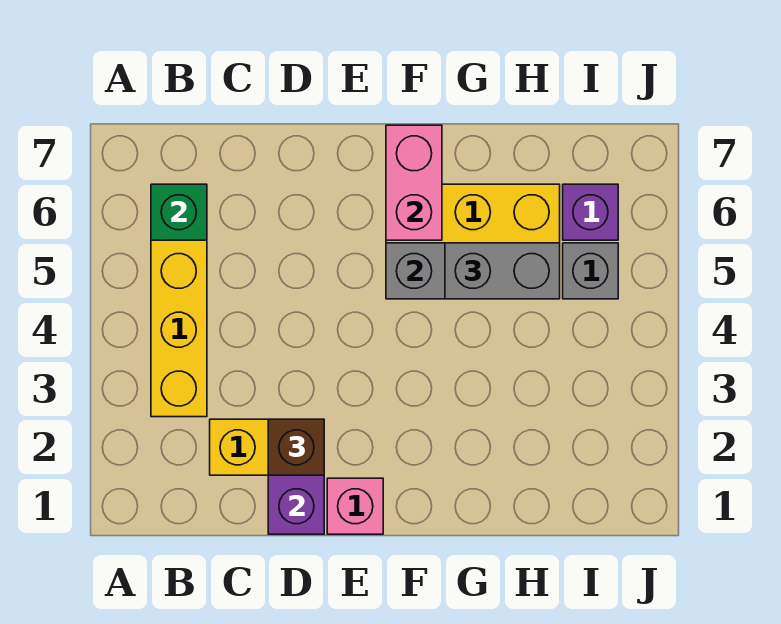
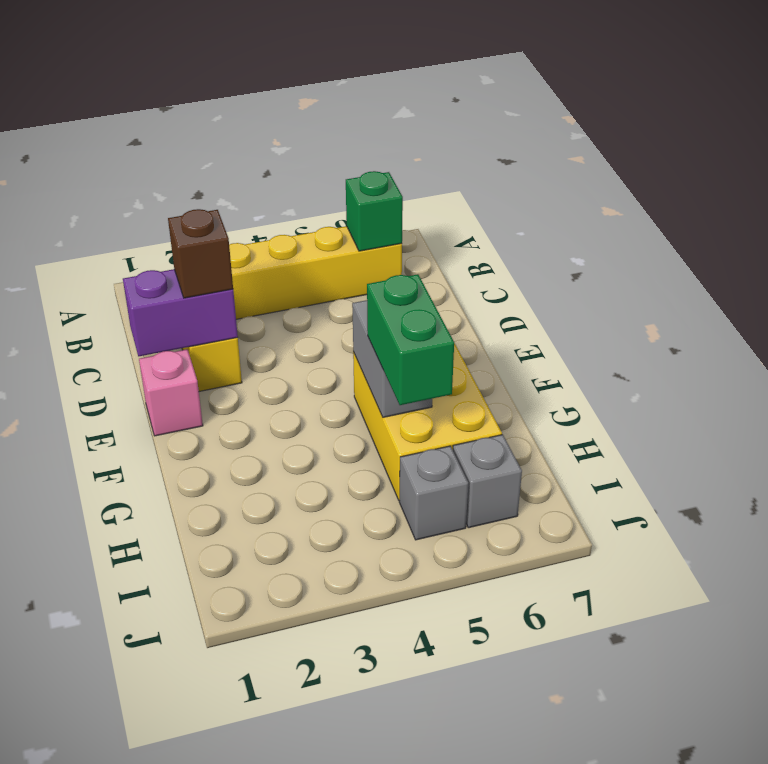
pink 1x2 brick [386,125,442,240] -> none
grey 1x2 brick [445,243,560,299] -> green 1x2 brick [367,274,454,405]
purple 1x1 brick [563,184,618,240] -> grey 1x1 brick [453,435,522,528]

